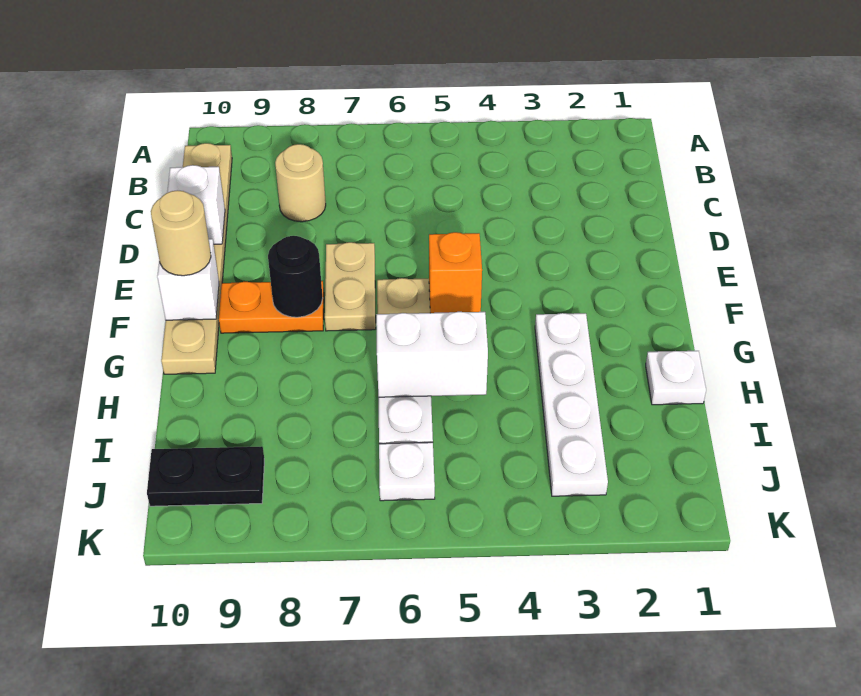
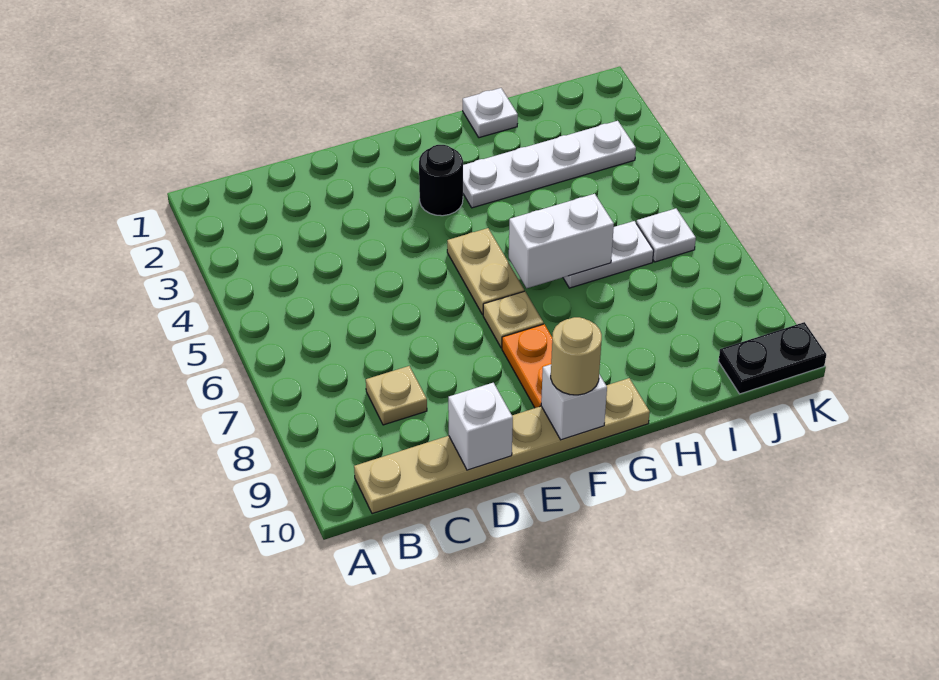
tan 1x1 round brick [275,144,326,222] -> tan 1x1 plate [366,366,427,425]
tan 1x2 plate [325,242,376,331] -> tan 1x1 plate [483,291,544,348]
orange 1x1 brick [429,232,482,313] -> none
black 1x1 round brick [268,236,323,317] -> black 1x1 round brick moved to [419,145,463,216]
white 1x2 brick [376,312,488,397] -> white 1x2 brick turned to [509,194,614,288]
black 1x2 plate [147,446,264,506] -> black 1x2 plate turned to [719,322,826,394]

